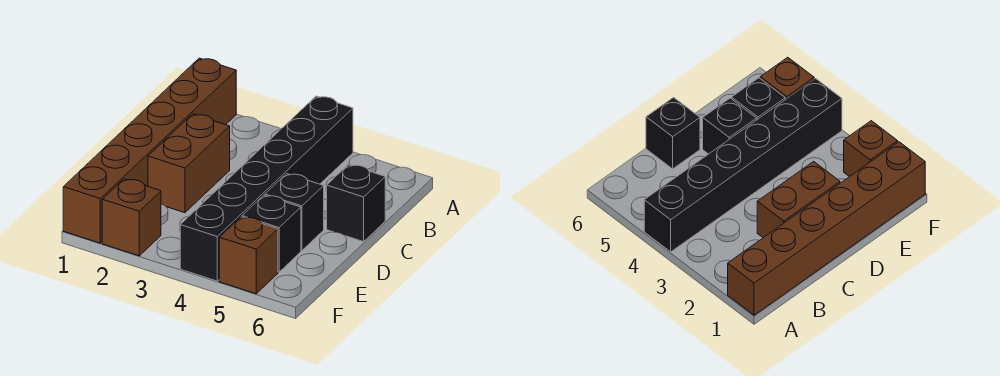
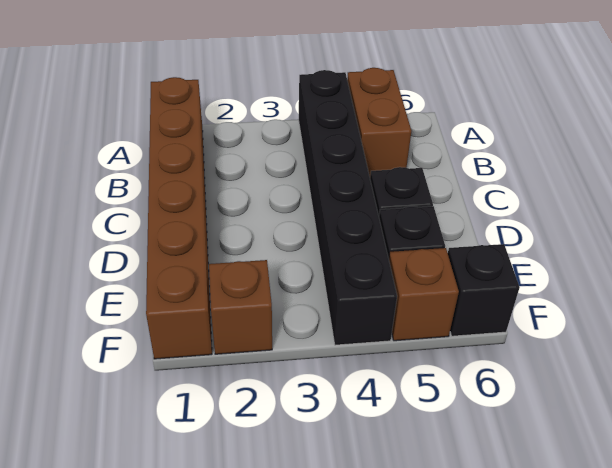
brown 1x2 brick [148,114,230,213] -> brown 1x2 brick moved to [347,68,411,176]
black 1x1 brick [327,165,385,242] -> black 1x1 brick moved to [448,244,520,336]

